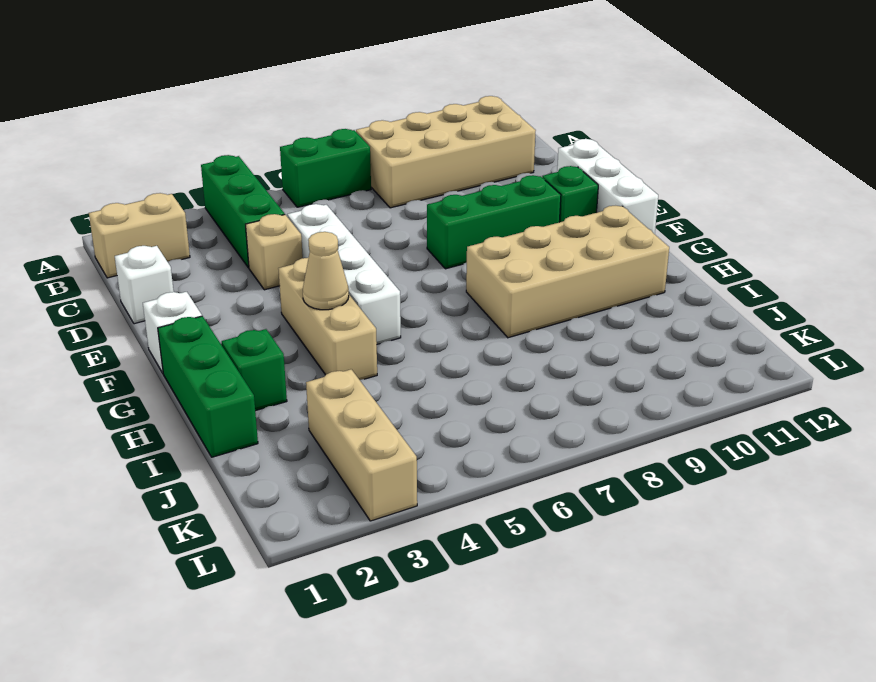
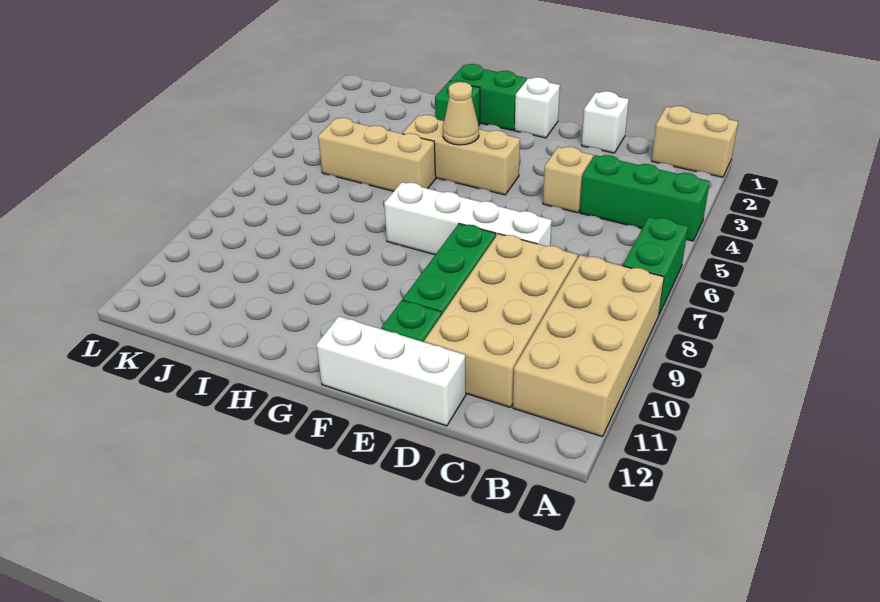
tan 1x2 brick [89,193,190,278] -> tan 1x2 brick turned to [652,106,738,177]
white 1x4 brick [287,204,401,344] -> white 1x4 brick moved to [384,182,552,255]
green 1x3 brick [158,316,258,457] -> green 1x2 brick [450,64,527,130]
tan 2x4 brick [466,206,669,338] -> tan 2x4 brick moved to [424,234,578,408]
tan 1x3 brick [306,369,417,521] -> tan 1x3 brick moved to [318,118,436,191]

